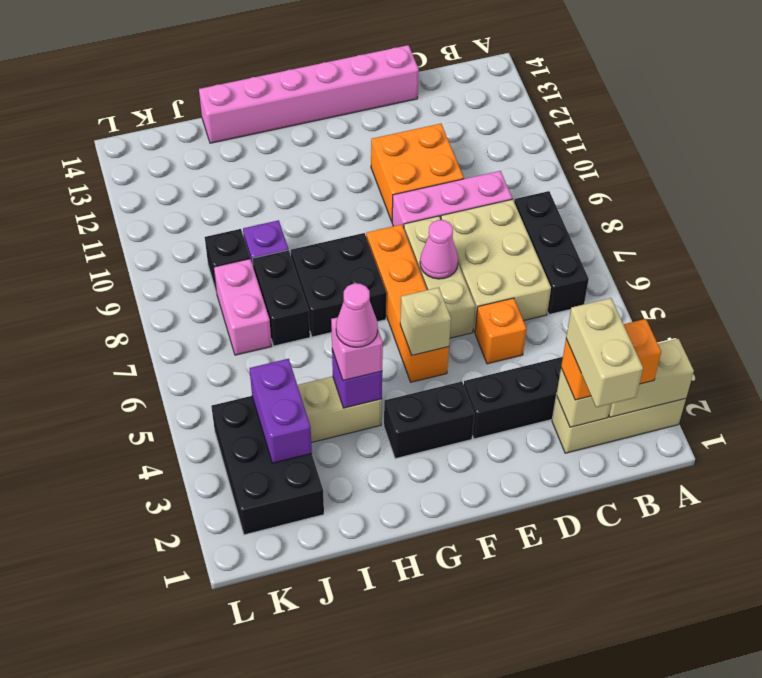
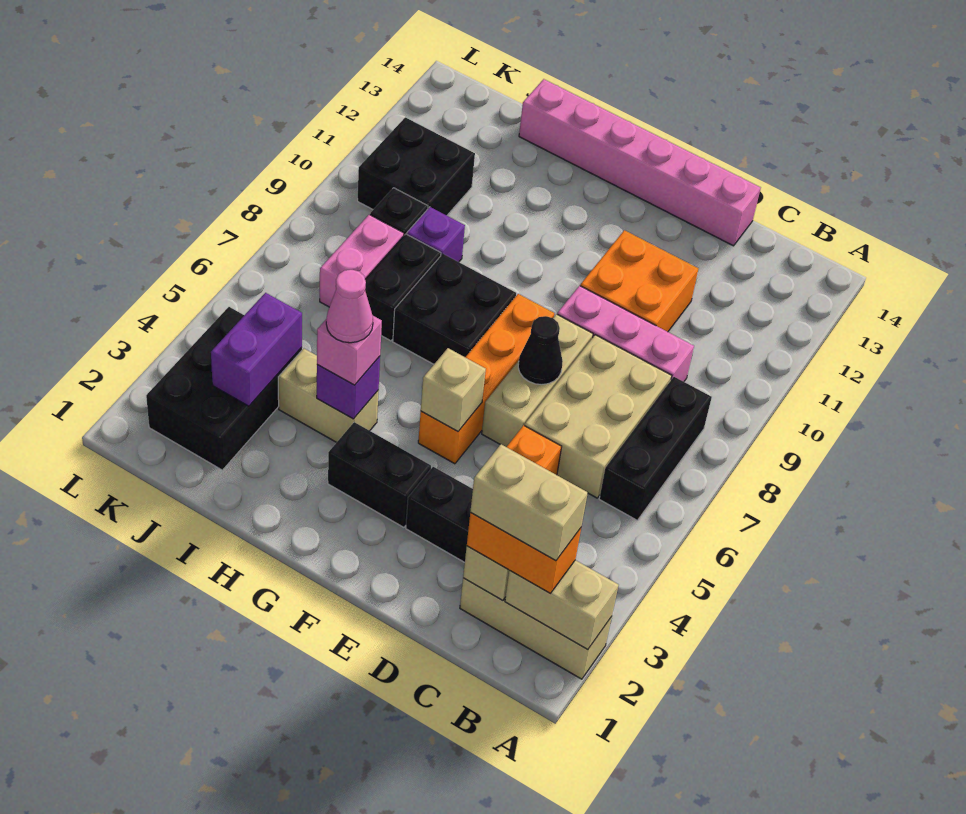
tan 1x2 brick [566,298,643,407] -> tan 1x2 brick turned to [470,444,588,561]
pink 1x1 cone [420,220,458,279] -> black 1x1 cone [518,316,563,385]
none -> black 2x2 brick [358,117,475,215]

